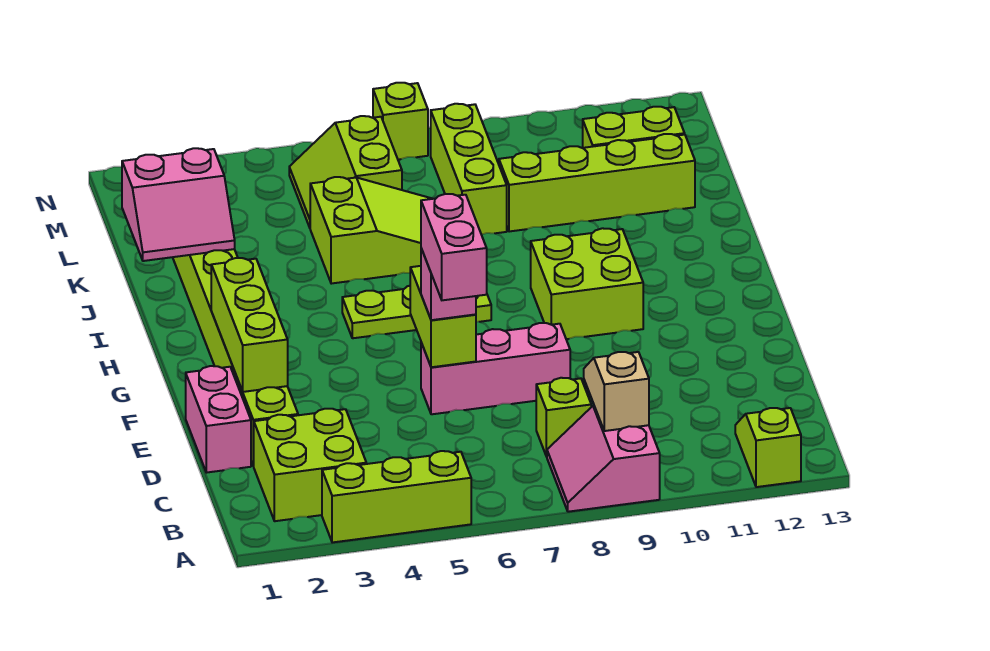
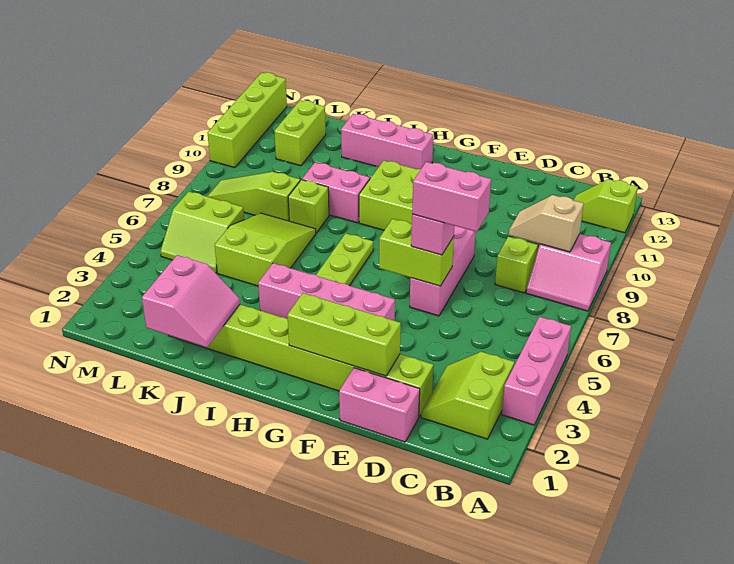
lime 1x3 brick [322,451,471,543] -> pink 1x3 brick [502,317,571,425]
lime 2x2 brick [254,409,366,521] -> lime 2x2 slope [421,352,514,439]
none -> pink 1x4 brick [258,263,395,321]
none -> pink 1x3 brick [341,114,433,169]
none -> pink 1x2 brick [302,162,370,223]
lime 1x3 brick [431,104,507,235] -> lime 1x3 slope [207,172,300,221]
lime 1x4 brick [499,134,695,232] -> lime 1x4 brick moved to [207,73,287,168]
lime 1x1 brick [373,83,428,160] -> lime 1x1 brick moved to [288,180,329,233]

